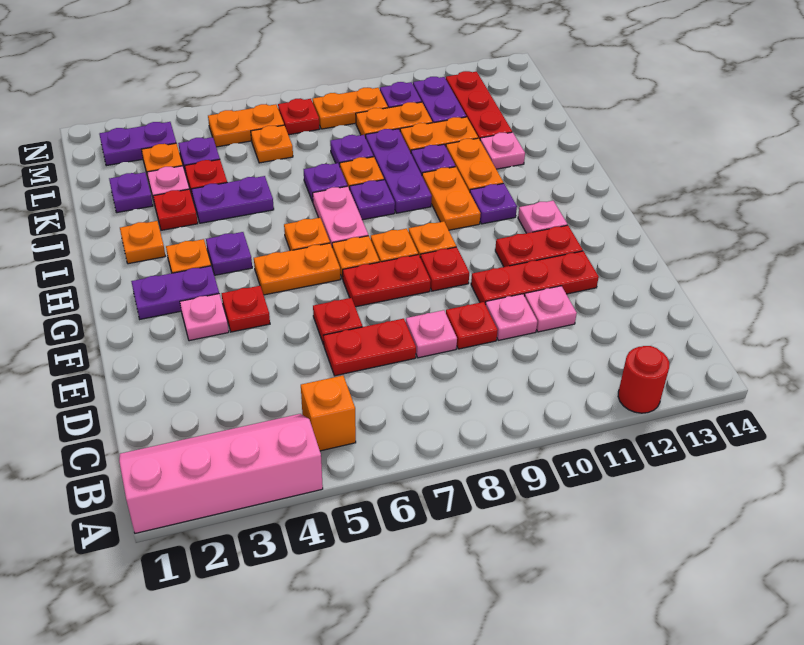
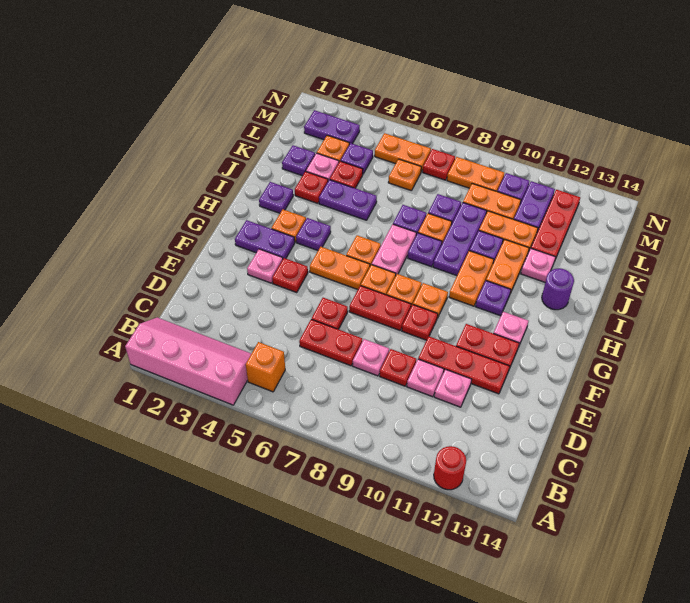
orange 1x1 plate [120,221,165,264] -> purple 1x1 plate [259,182,293,213]
none -> purple 1x1 round brick [542,268,574,310]

